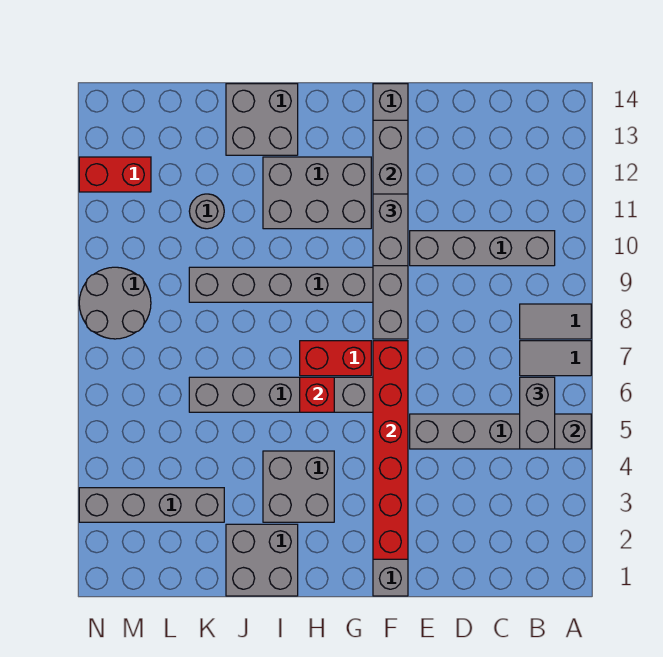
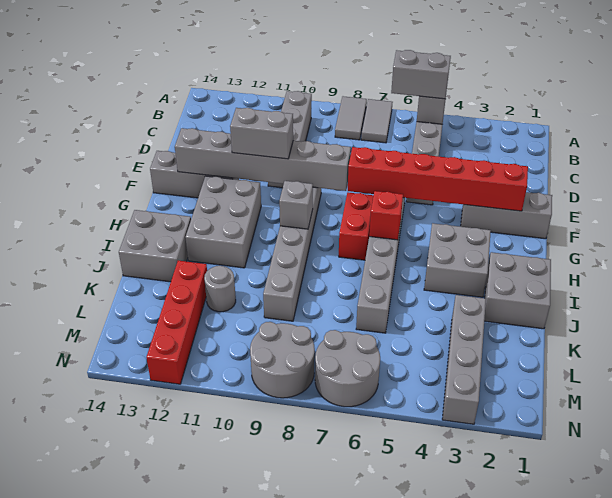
none -> grey 1x1 brick [279,181,313,229]
none -> grey 2x2 round brick [315,330,380,407]
red 1x2 brick [79,157,151,192] -> red 1x4 brick [147,261,207,384]

